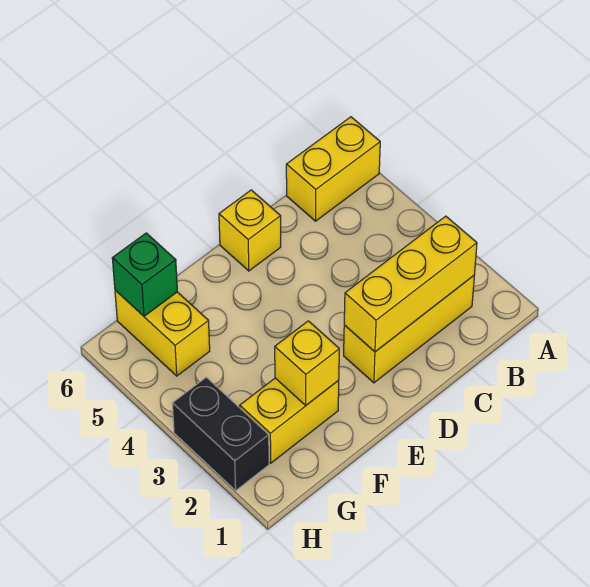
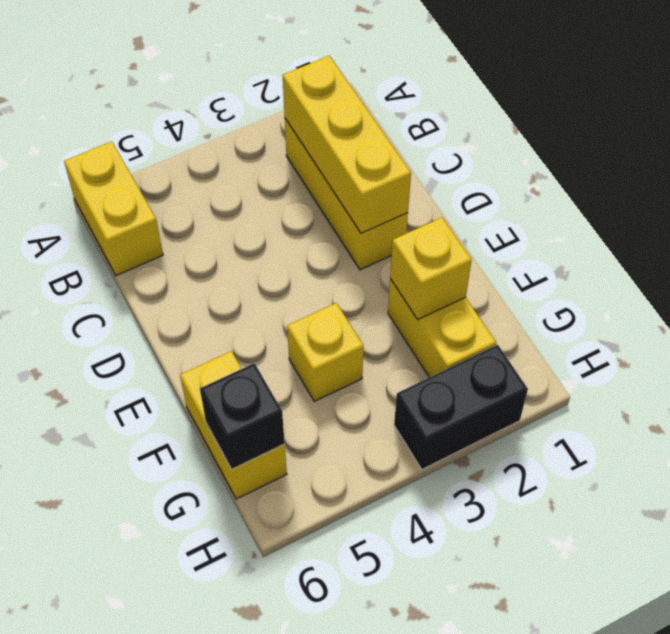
yellow 1x1 brick [219,190,281,271] -> yellow 1x1 brick moved to [287,303,363,401]
yellow 1x2 brick [115,290,210,376] -> yellow 1x2 brick turned to [180,351,287,499]
green 1x1 brick [112,233,177,316] -> black 1x1 brick [200,363,285,469]

